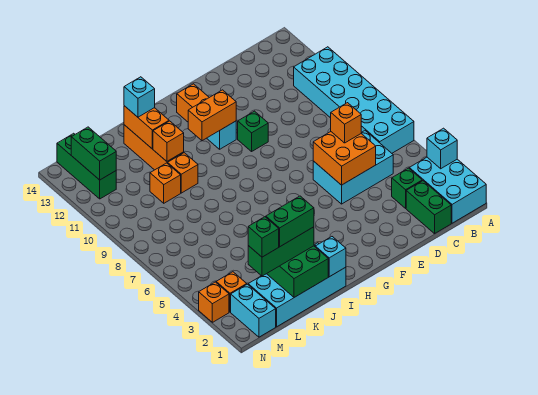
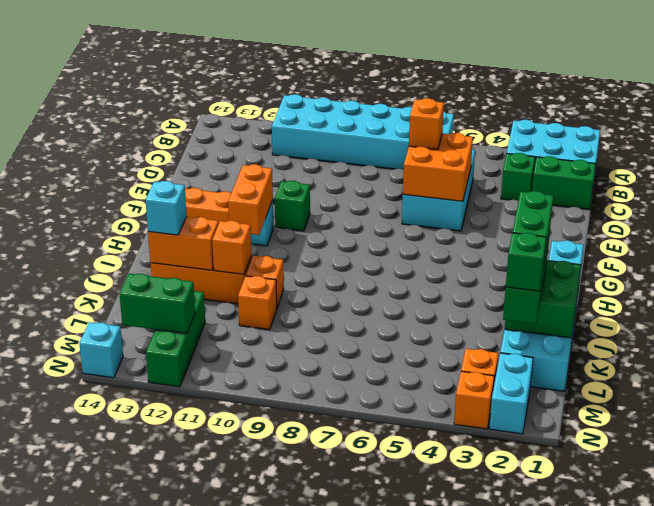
cyan 1x1 brick [427,128,457,169] -> cyan 1x1 brick moved to [79,322,123,378]
cyan 1x2 brick [231,284,276,337] -> cyan 1x2 brick turned to [489,353,533,434]
green 1x3 brick [57,133,116,199] -> green 1x3 brick turned to [146,291,205,387]

